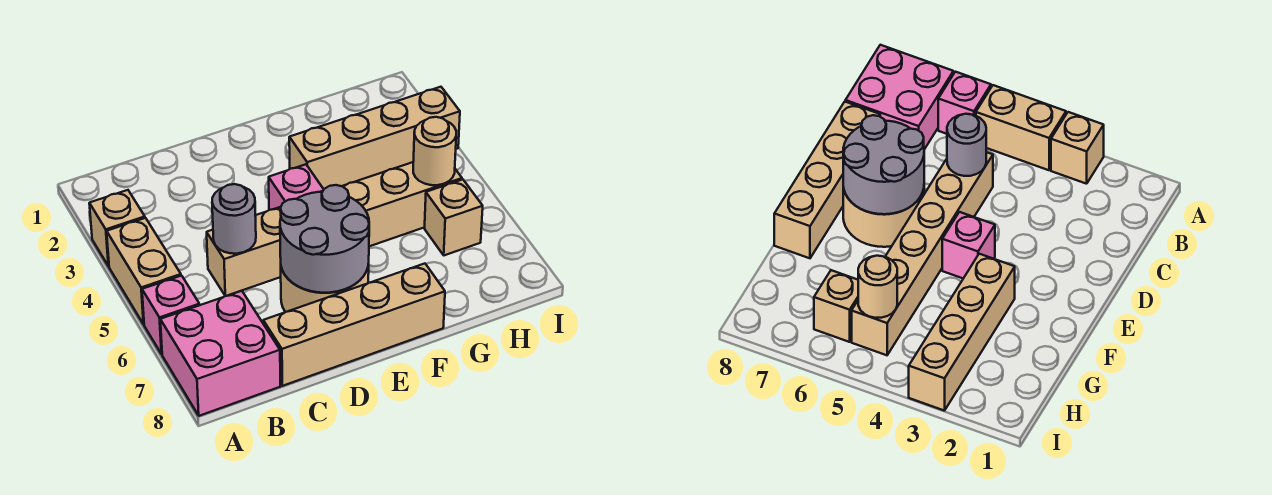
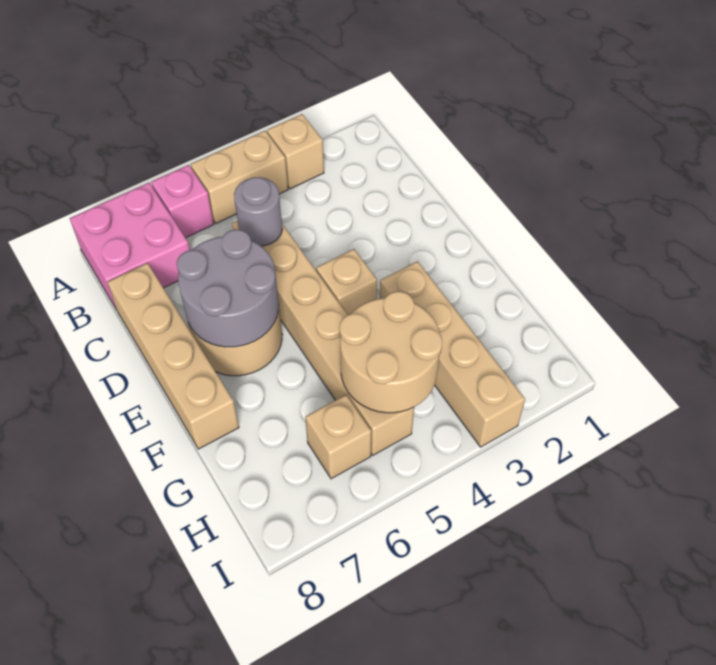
pink 1x1 brick [269,164,324,210] -> tan 1x1 brick [316,249,377,315]
tan 1x1 round brick [413,117,456,185] -> tan 2x2 round brick [339,291,442,413]

